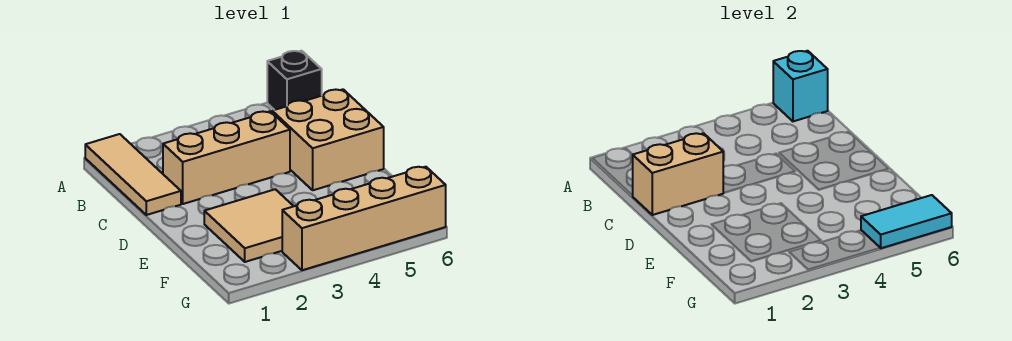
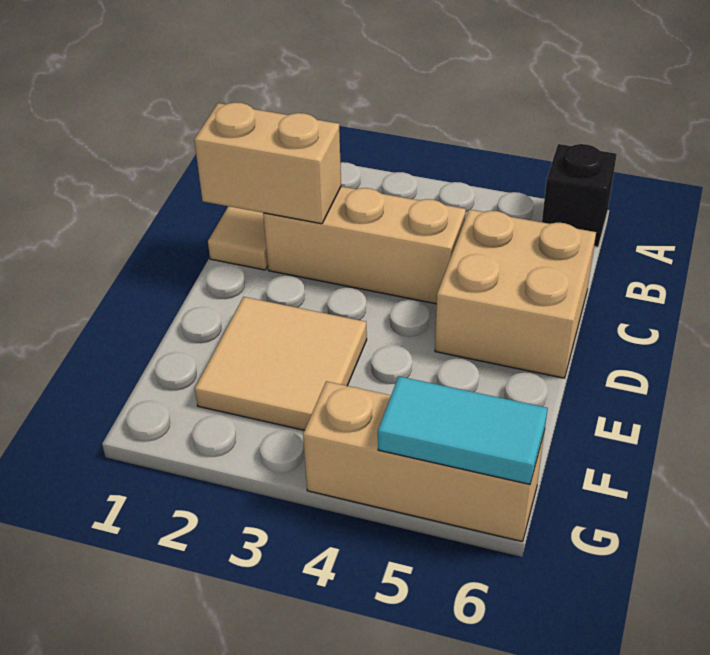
cyan 1x1 brick [773,51,828,121] -> none
tan 1x4 brick [282,167,446,270] -> tan 1x3 brick [303,381,545,542]

